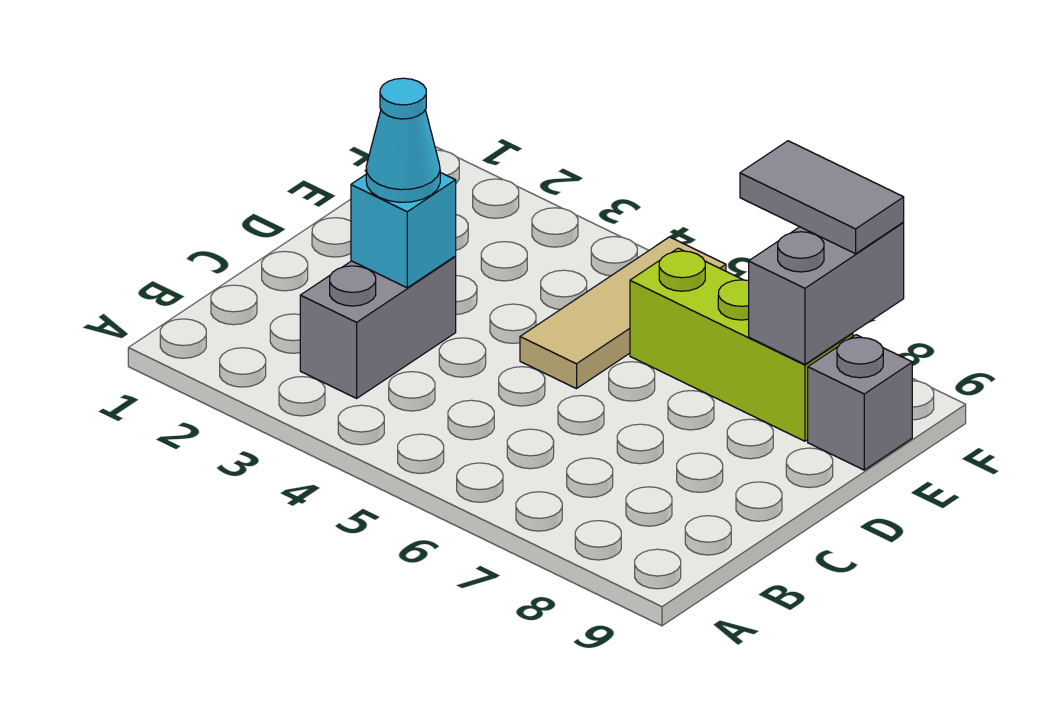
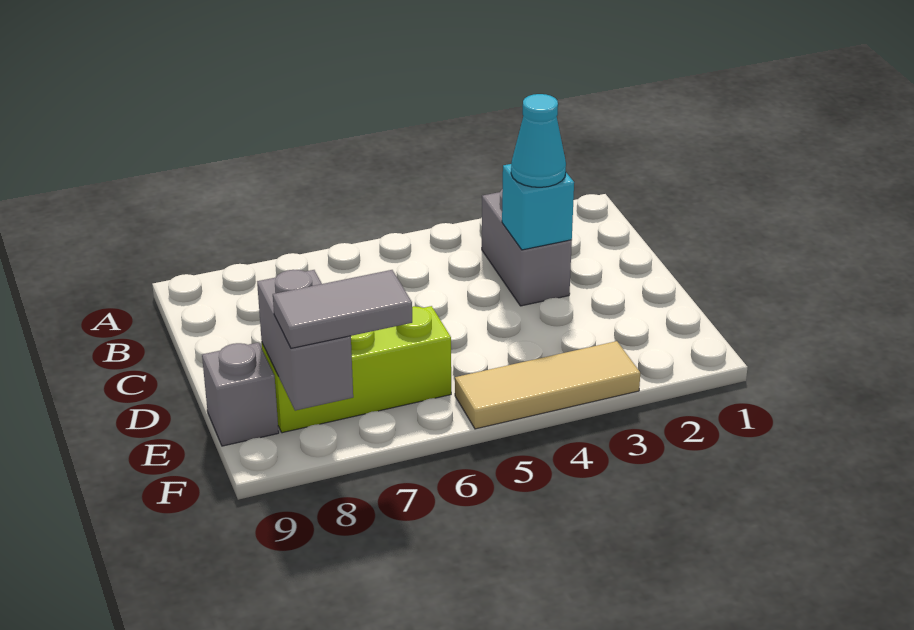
tan 1x3 tile [520,237,726,389] -> tan 1x3 tile turned to [455,341,640,429]

